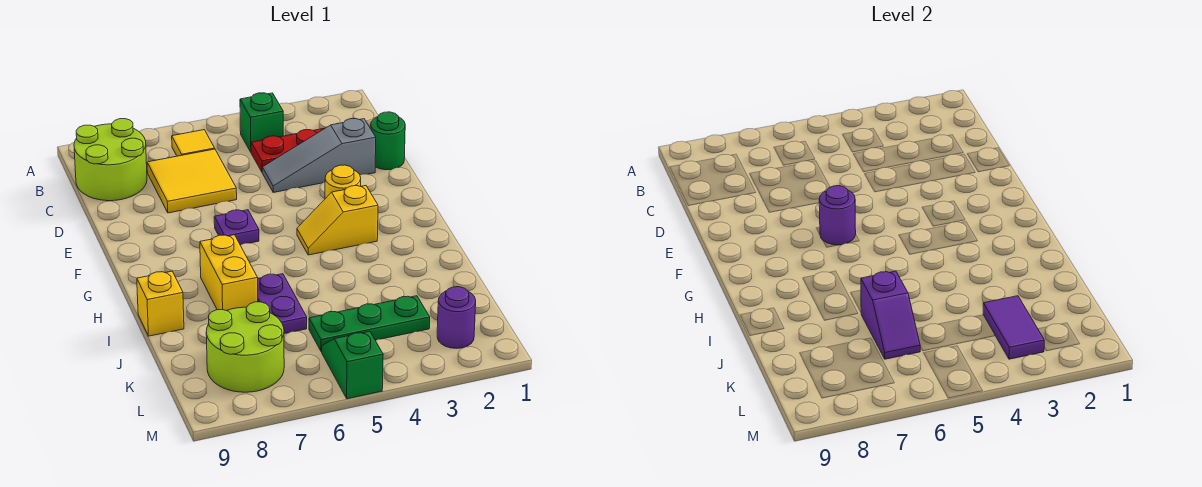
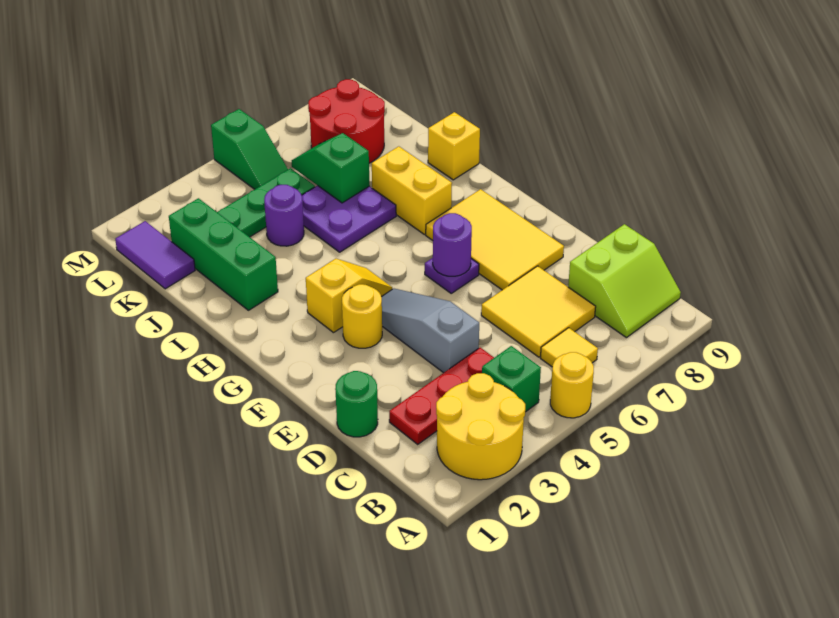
none -> yellow 2x2 round brick [436,373,525,480]
none -> yellow 1x1 round brick [550,352,594,418]
lime 2x2 round brick [74,119,147,201] -> lime 2x2 slope [568,224,681,338]
grey 1x3 slope [262,119,376,192] -> grey 1x3 slope turned to [382,289,479,373]
none -> yellow 2x3 tile [426,189,564,290]
none -> green 1x3 brick [169,198,278,310]
purple 1x2 plate [258,274,307,334] -> purple 2x2 plate [302,186,396,252]
purple 1x2 slope [861,271,920,359] -> green 1x2 slope [292,133,370,203]
purple 1x2 tile [983,296,1044,359] -> purple 1x2 tile moved to [115,221,195,289]
lime 2x2 round brick [206,302,284,392] -> red 2x2 round brick [308,79,385,163]
purple 1x1 round brick [437,287,476,348] -> purple 1x1 round brick moved to [264,185,304,246]

